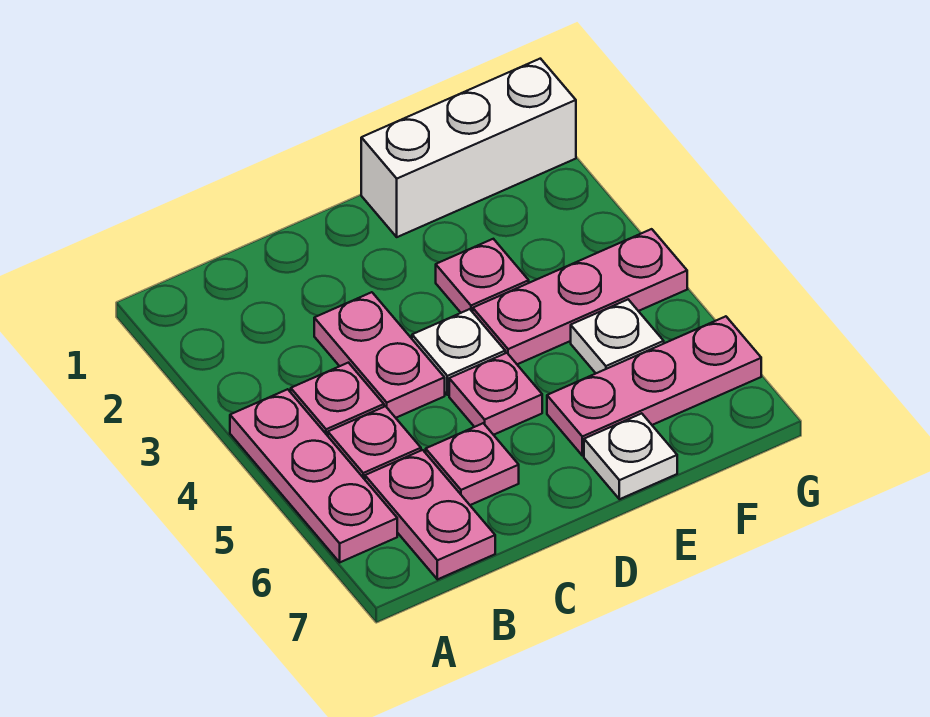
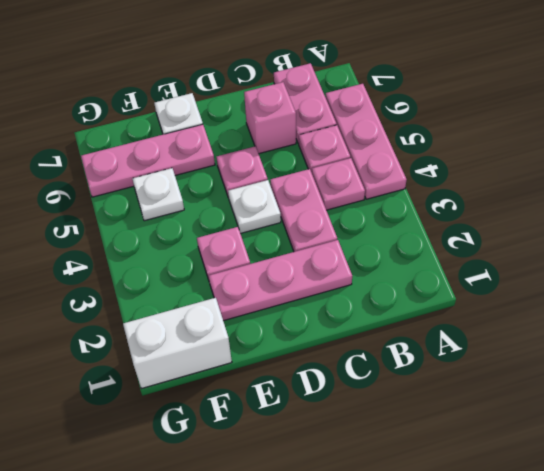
pink 1x1 plate [426,423,519,505] -> pink 1x1 brick [244,82,296,154]
white 1x3 brick [361,59,576,237] -> white 1x2 brick [123,298,232,389]
pink 1x3 plate [473,229,687,364] -> pink 1x3 plate moved to [209,240,352,321]

